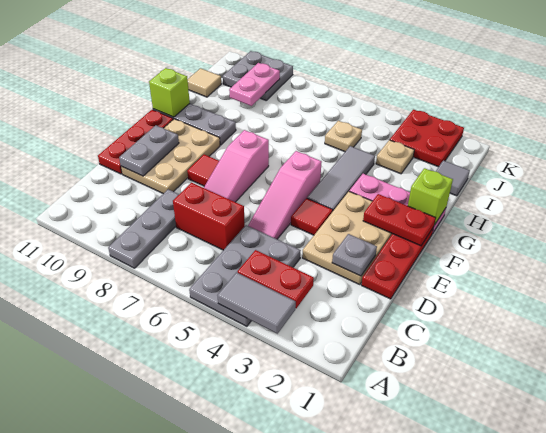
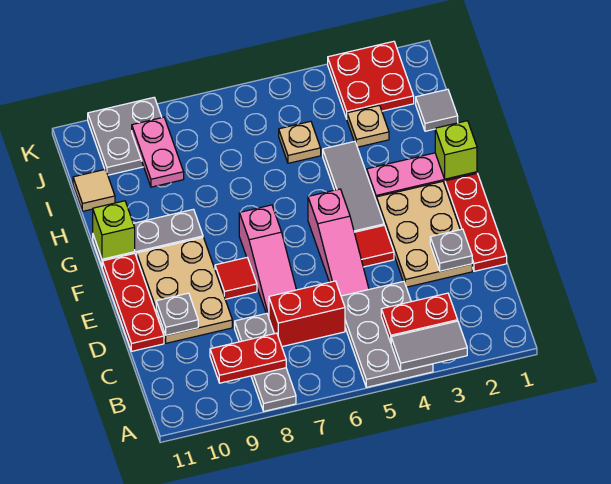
grey 1x2 plate [119,125,179,176] -> grey 1x1 plate [156,293,198,335]
red 1x2 plate [363,194,436,246] -> red 1x2 plate moved to [210,333,286,383]

